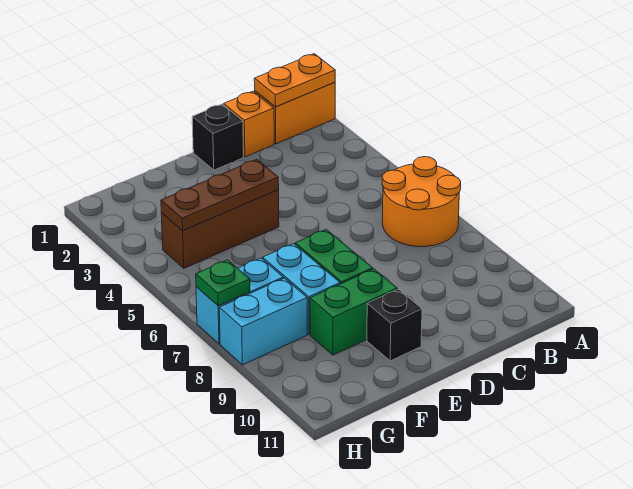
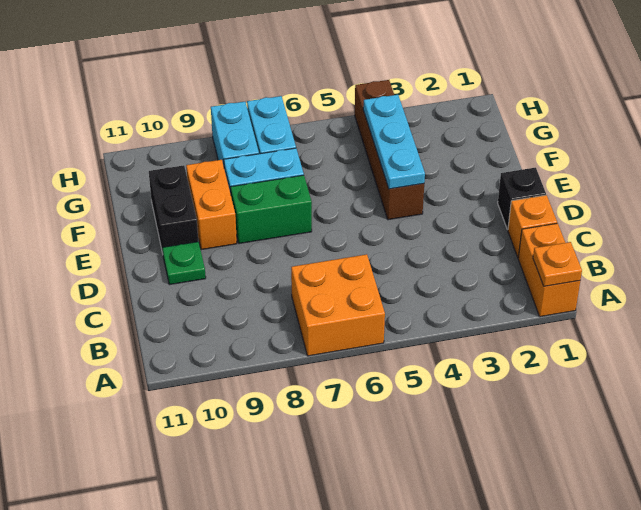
orange 1x2 plate [254,54,335,107] -> orange 1x1 plate [533,242,582,286]
orange 2x2 round brick [382,157,461,247] -> orange 2x2 brick [291,254,385,356]
brown 1x3 brick [161,190,279,268] -> brown 1x4 brick [355,80,424,220]
brown 1x3 plate [161,159,279,231] -> cyan 1x3 plate [363,95,425,189]
green 1x2 brick [310,269,397,355] -> orange 1x2 brick [186,160,237,250]
black 1x1 brick [367,289,422,361] -> black 1x2 brick [149,165,198,253]
green 1x1 plate [196,260,250,306] -> green 1x1 plate moved to [162,242,206,285]

